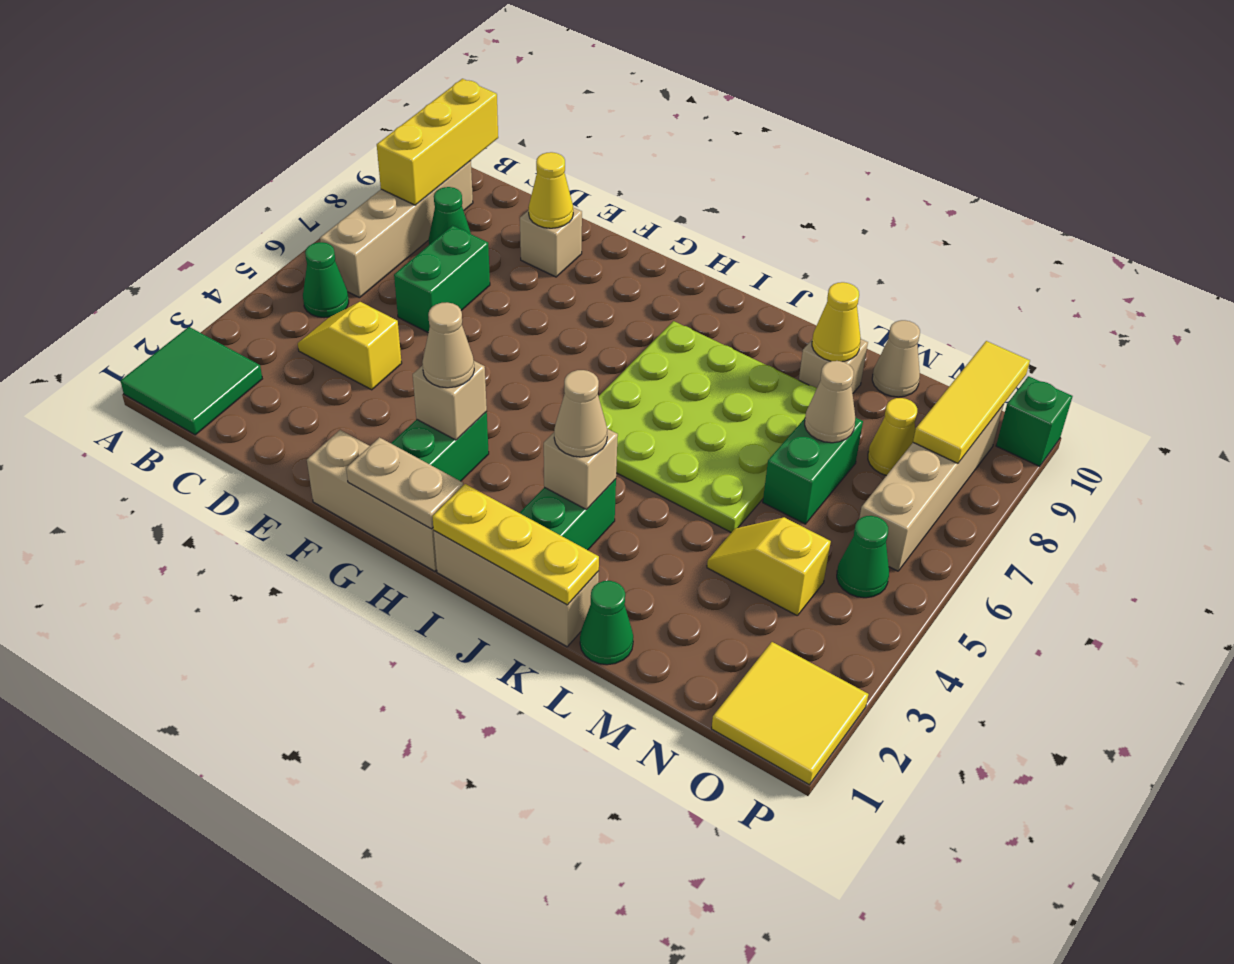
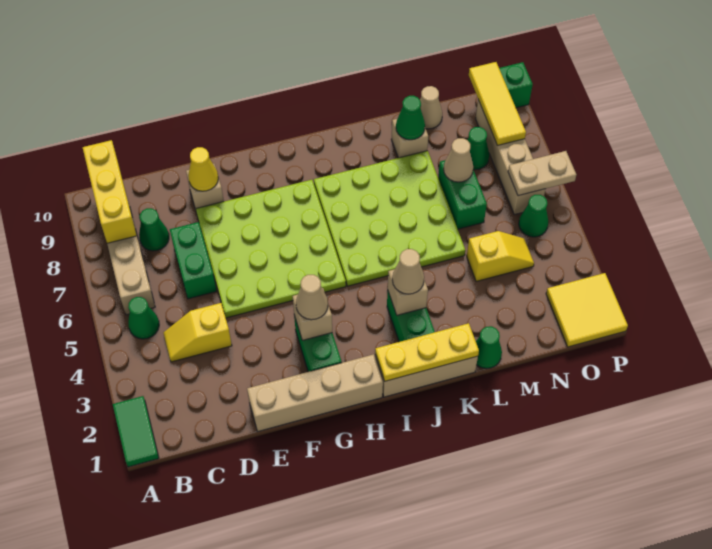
green 2x2 tile [121,327,262,435] -> green 1x2 tile [113,396,159,467]
none -> lime 4x4 plate [196,180,346,318]
tan 1x3 brick [307,430,437,571] -> tan 1x4 brick [247,354,383,431]
tan 1x2 plate [346,437,463,529] -> tan 1x2 plate moved to [508,151,576,196]
yellow 1x1 cone [812,282,861,362] -> green 1x1 cone [396,96,425,140]
yellow 1x2 slope [707,517,831,615] -> yellow 1x2 slope turned to [467,231,534,281]
yellow 1x1 cone [868,398,917,475] -> green 1x1 cone [468,127,489,170]

